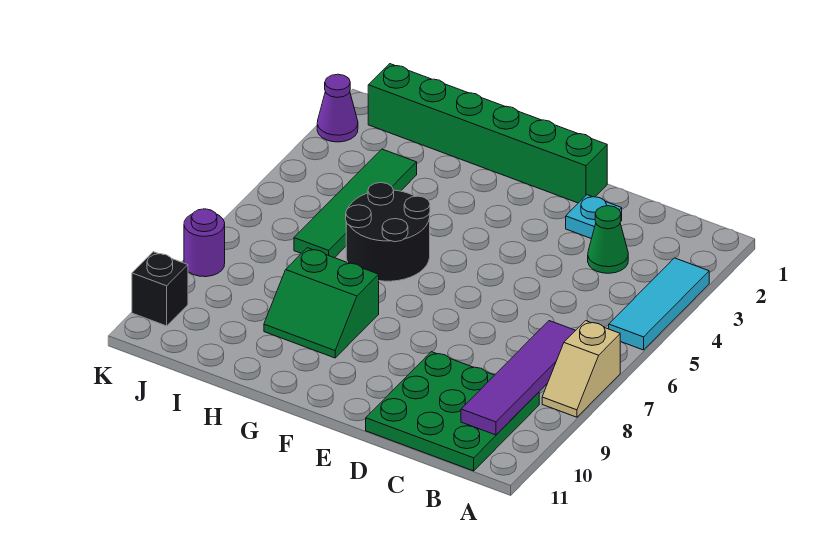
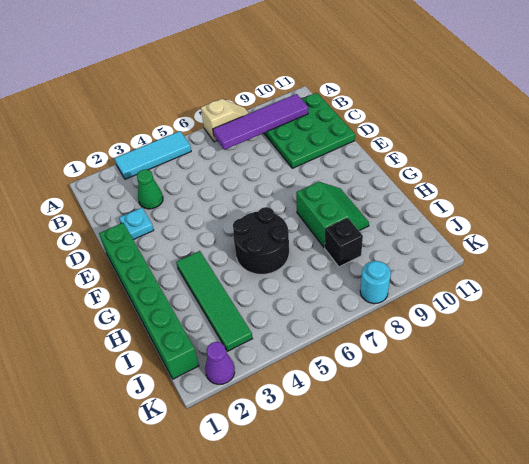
green 1x4 tile [294,149,417,258] -> green 1x4 tile turned to [176,251,253,351]
purple 1x1 round brick [184,209,225,277] -> cyan 1x1 round brick [360,261,391,304]
black 1x1 brick [132,252,188,326] -> black 1x1 brick moved to [325,218,363,267]

